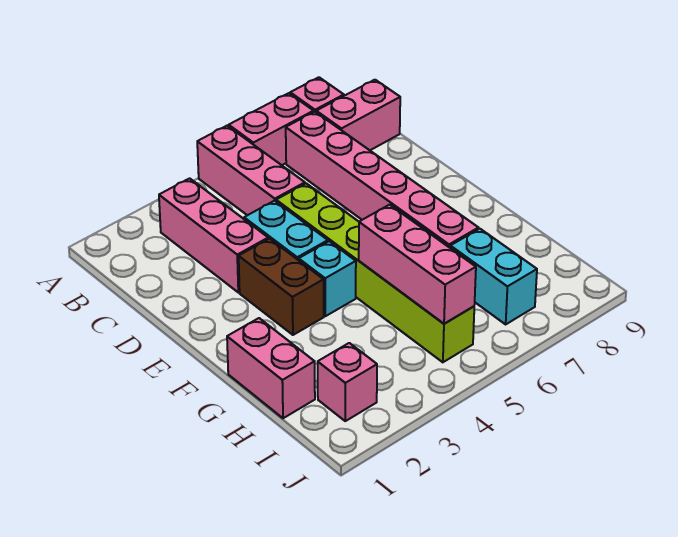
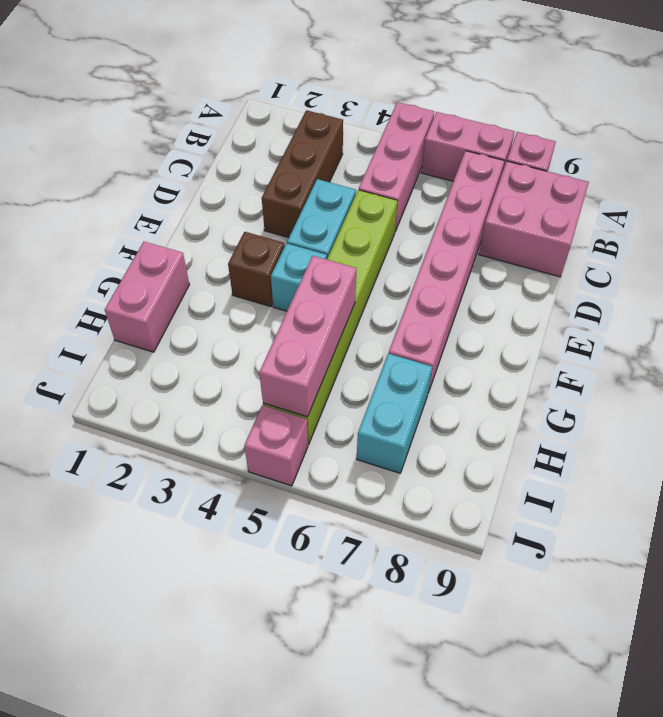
pink 1x3 brick [159,178,268,292] -> brown 1x3 brick [262,110,343,238]
pink 1x2 brick [316,80,400,150] -> pink 2x2 brick [479,161,589,277]
brown 1x2 brick [239,239,324,335] -> brown 1x1 brick [228,232,285,307]
pink 1x1 brick [318,343,377,421] -> pink 1x1 brick moved to [244,405,308,486]

